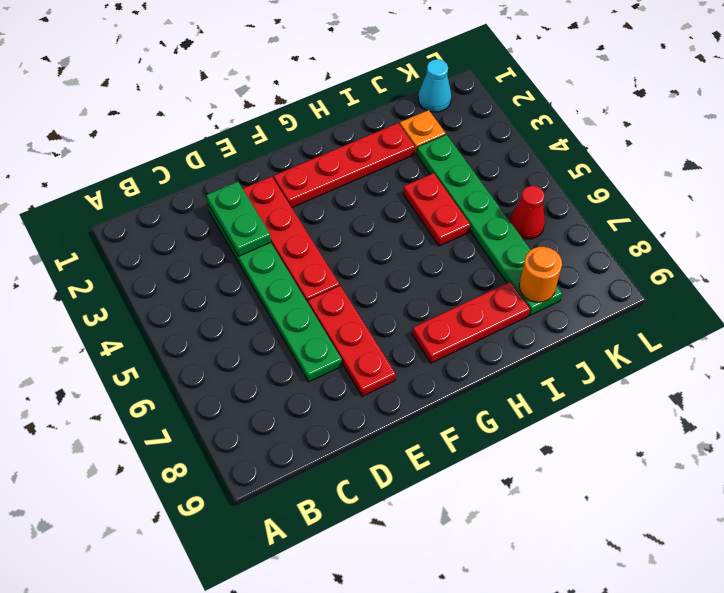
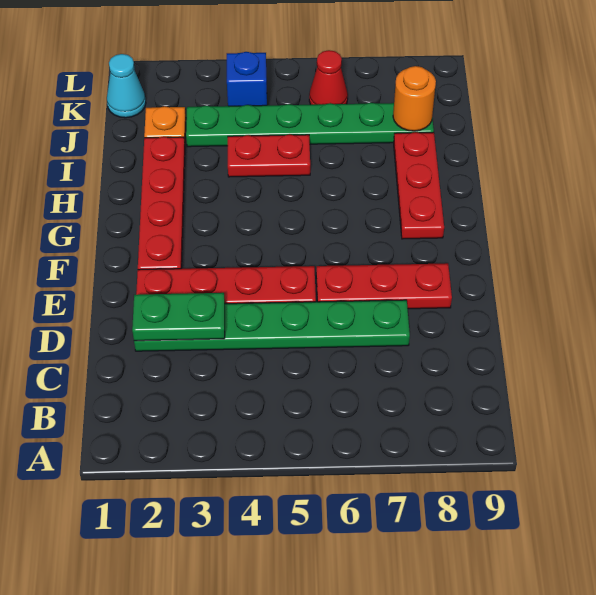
none -> blue 1x1 brick [227,52,267,106]

